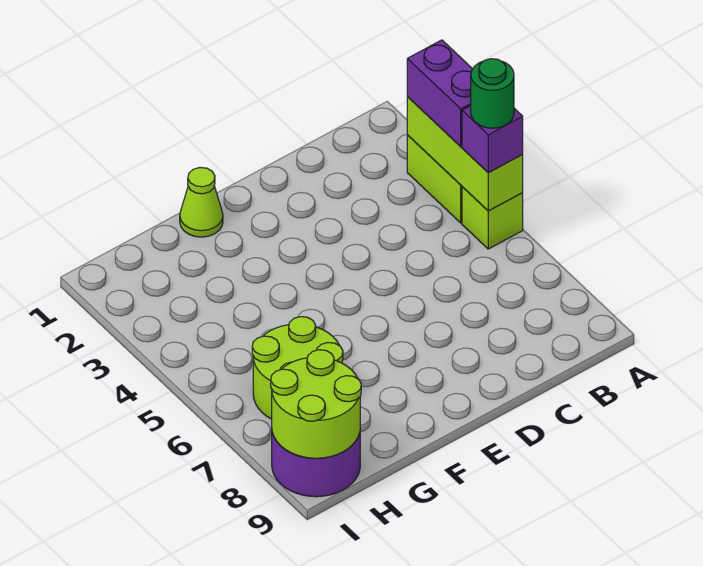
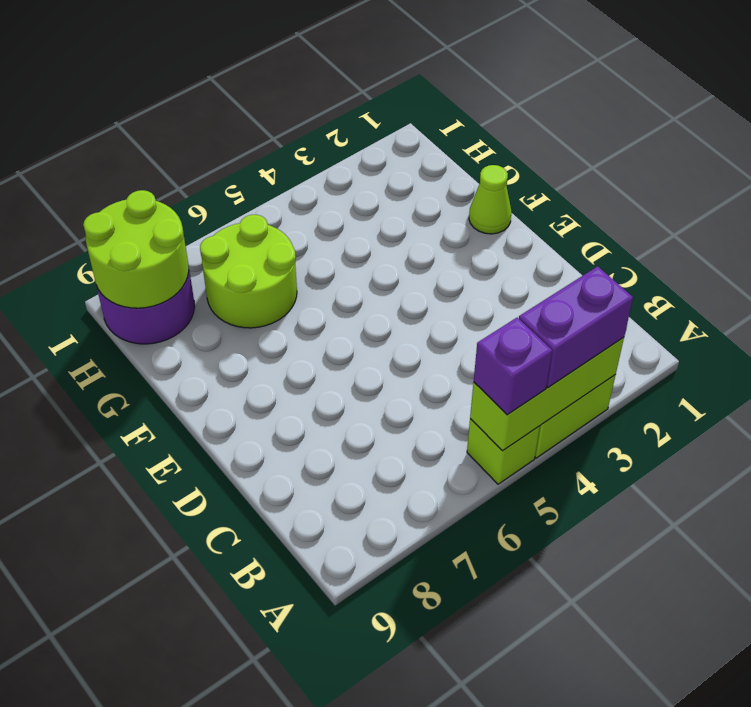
green 1x1 round brick [471,59,514,128] -> none

